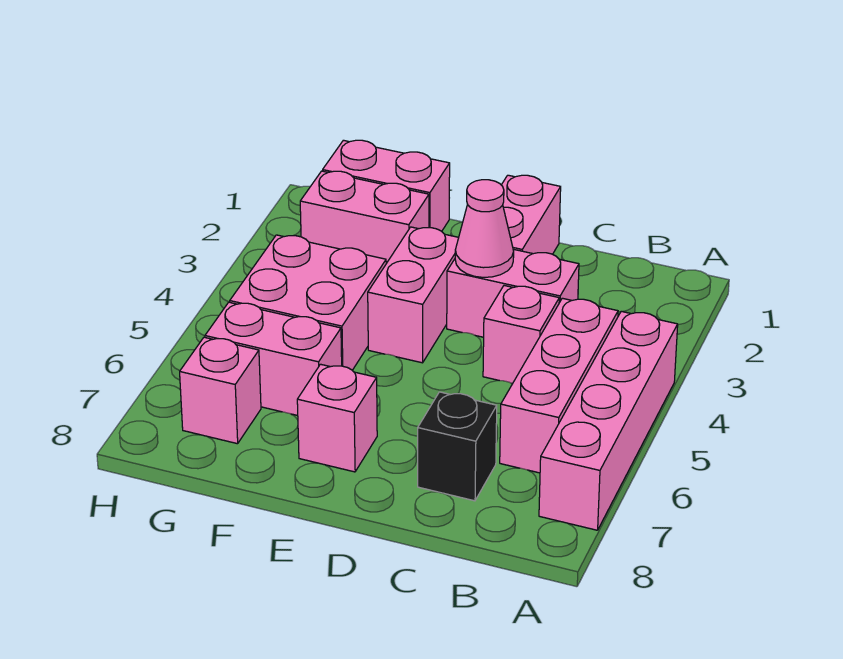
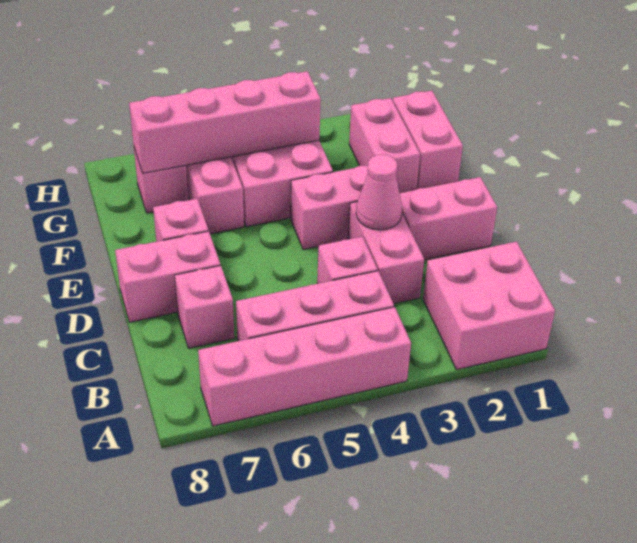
none -> pink 2x2 brick [423,242,555,370]
black 1x1 brick [418,392,497,501] -> pink 1x1 brick [175,265,234,348]
none -> pink 1x2 brick [115,231,220,322]
none -> pink 1x4 brick [129,71,321,173]

